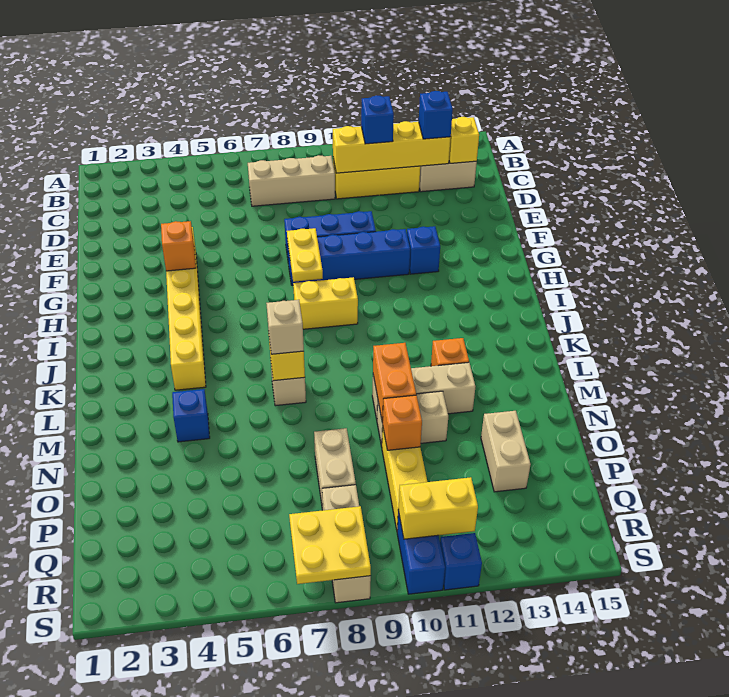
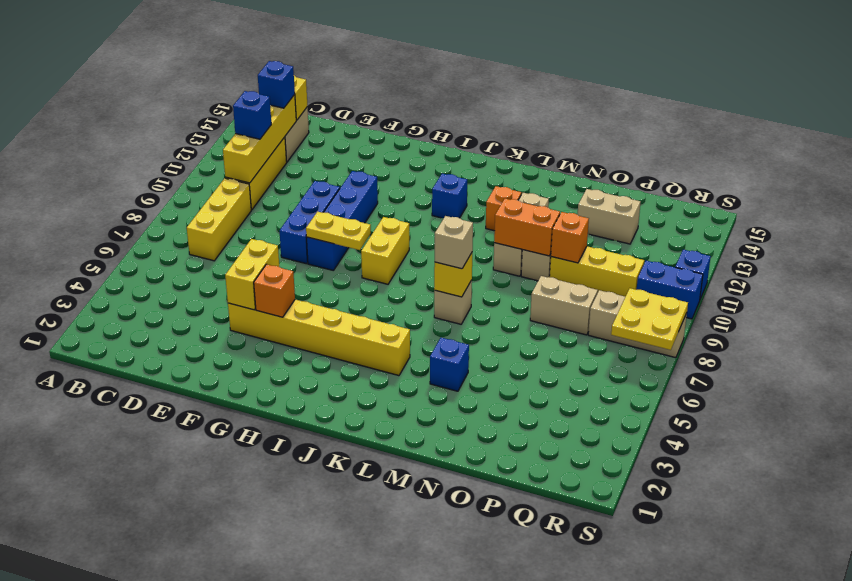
tan 1x3 brick [248,155,335,206] -> yellow 1x3 brick [187,178,251,261]
blue 1x1 brick [407,226,440,274] -> blue 1x1 brick moved to [432,174,467,218]
yellow 1x2 brick [398,477,478,539] -> yellow 1x2 brick moved to [225,239,279,310]

